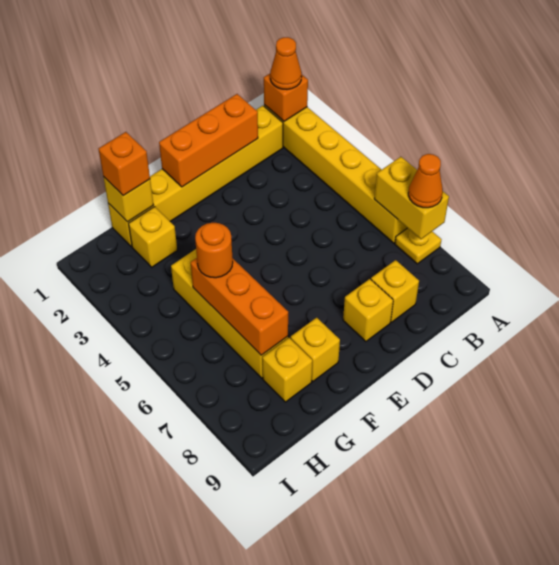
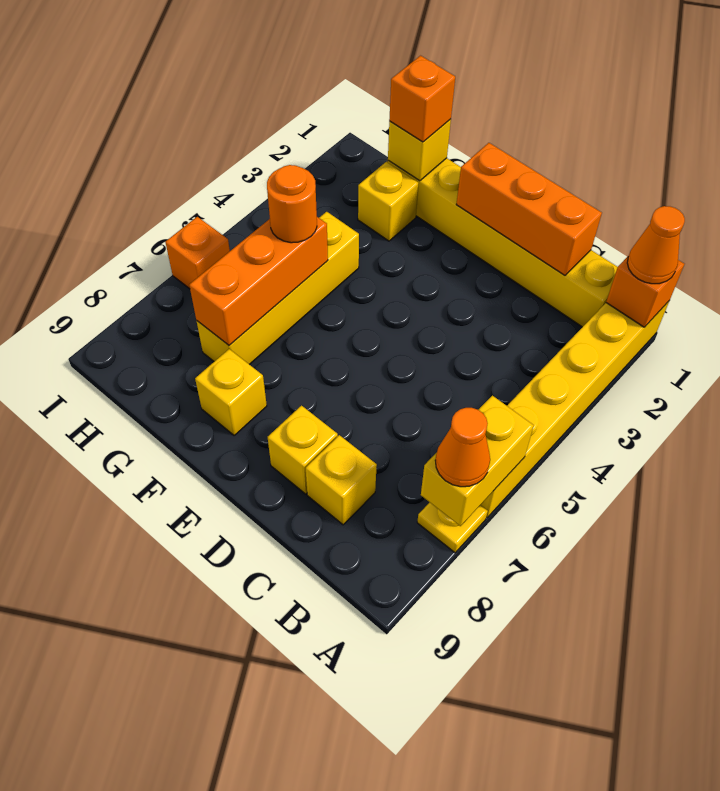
yellow 1x1 brick [262,338,312,402] -> none
none -> orange 1x1 brick [165,217,230,289]

